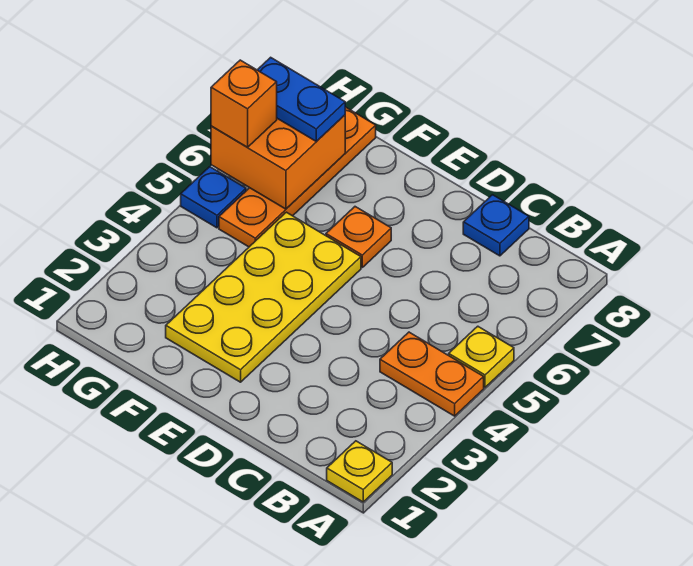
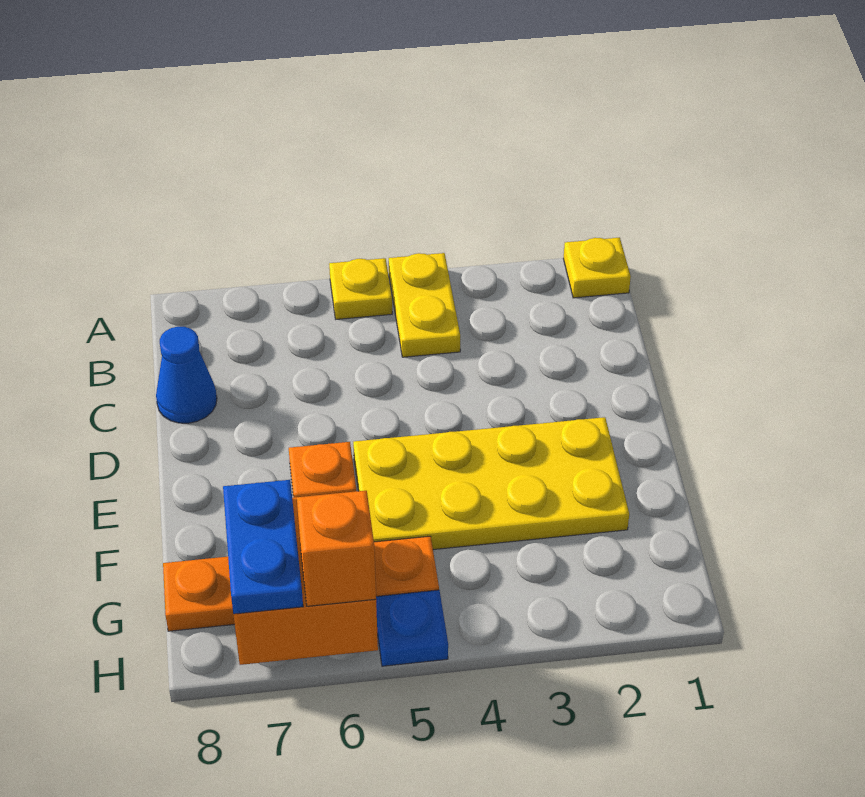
orange 1x2 plate [380,332,484,416] -> yellow 1x2 plate [389,253,460,357]
blue 1x1 plate [463,195,529,256] -> blue 1x1 cone [156,327,217,423]

